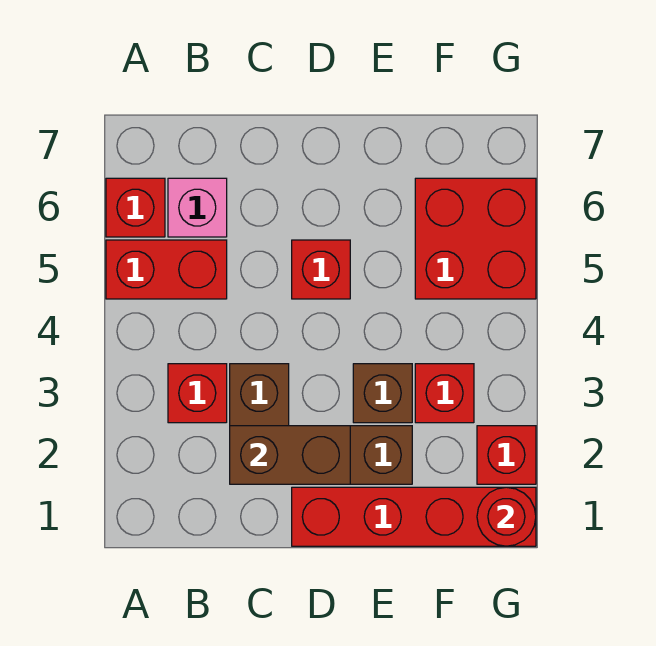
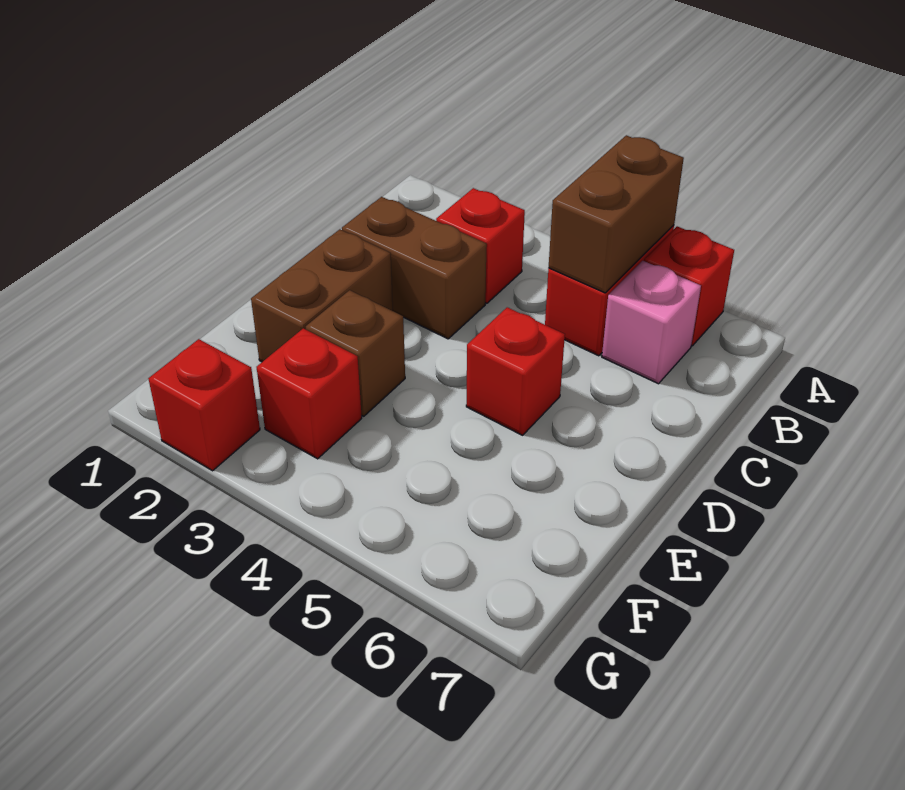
brown 1x2 brick [230,426,350,484] -> brown 1x2 brick moved to [549,135,684,293]
red 1x4 brick [292,487,536,546] -> none
red 2x2 brick [415,178,536,299] -> none
red 1x1 round brick [477,487,536,546] -> none

